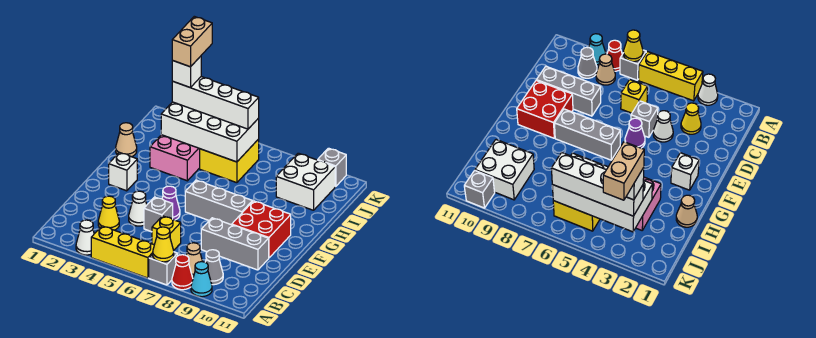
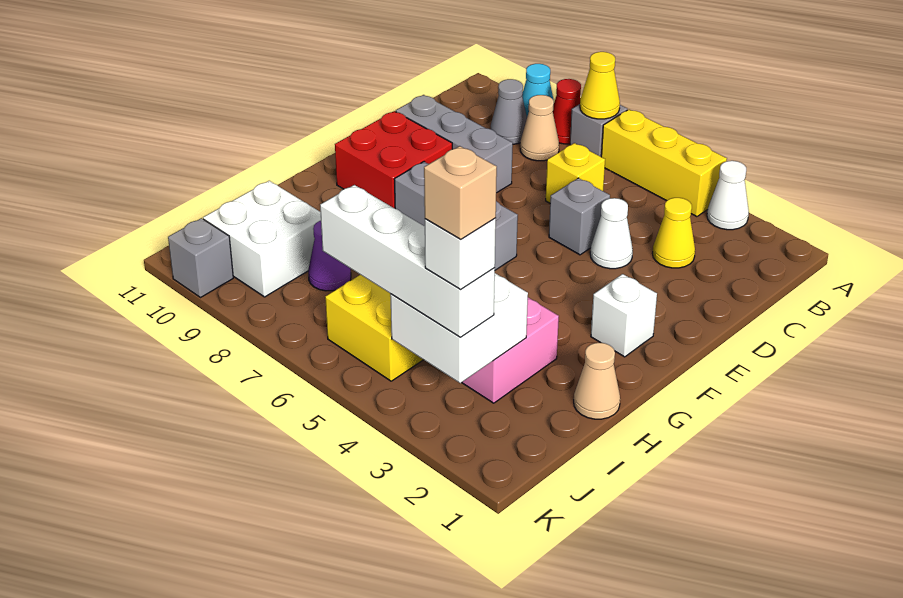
purple 1x1 cone [162,186,180,220] -> purple 1x1 cone moved to [308,221,351,291]
white 2x4 brick [161,102,259,162] -> white 2x2 brick [390,273,528,383]
tan 1x2 brick [172,16,212,67] -> tan 1x1 brick [424,146,497,239]

